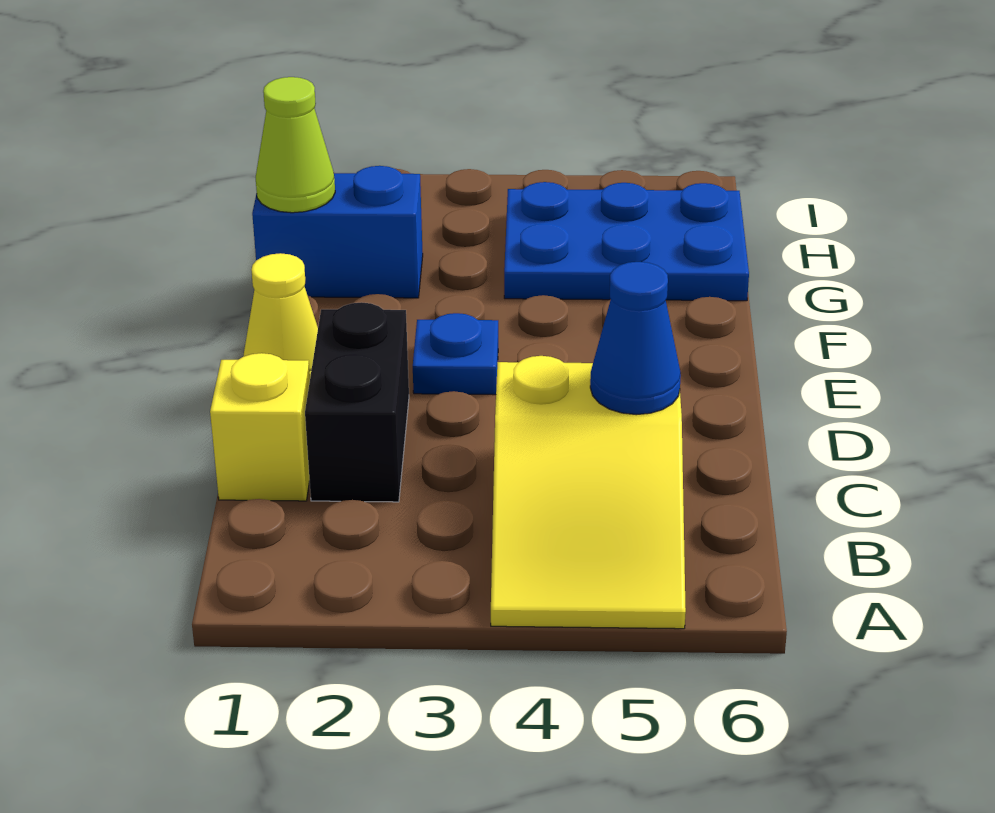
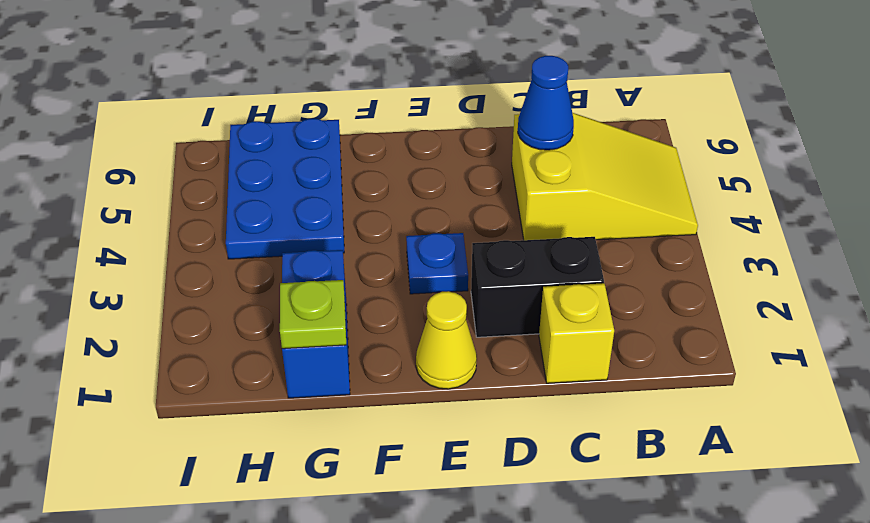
lime 1x1 cone [256,77,335,213] -> lime 1x1 plate [280,280,346,349]

